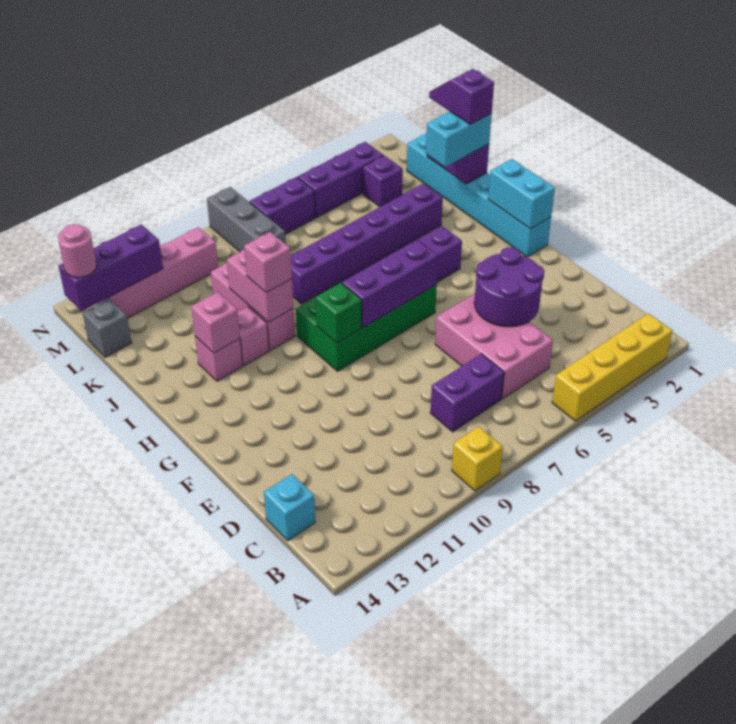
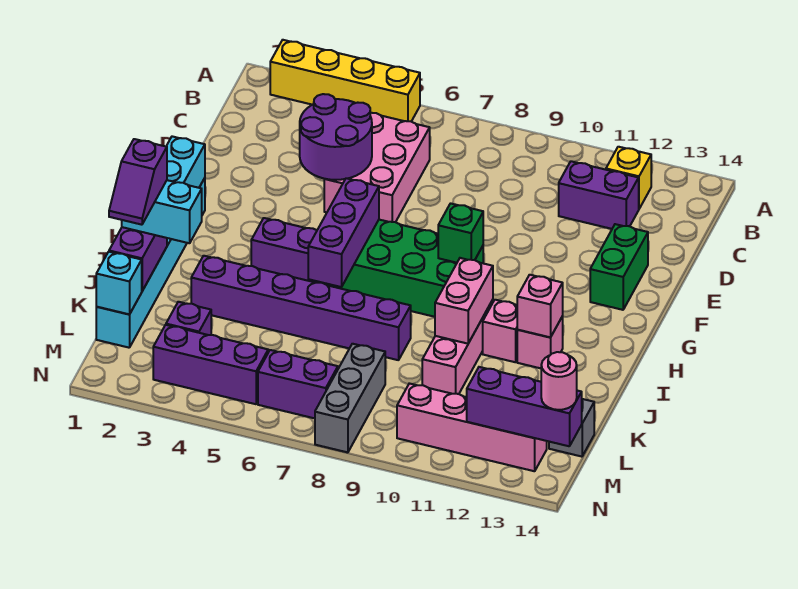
yellow 1x1 brick [452,427,503,491] -> yellow 1x1 brick moved to [606,147,651,209]
purple 1x2 brick [430,354,504,432] -> purple 1x2 brick moved to [559,161,639,229]
cyan 1x1 brick [264,474,315,541] -> cyan 1x1 brick moved to [96,252,142,314]
none -> green 1x2 brick [590,224,648,310]
purple 1x3 brick [342,239,438,328] -> purple 1x3 brick turned to [308,178,379,287]
pink 1x1 brick [244,232,292,293] -> none

